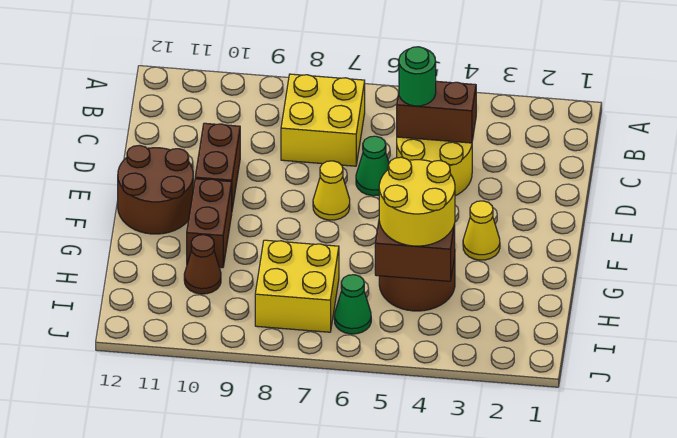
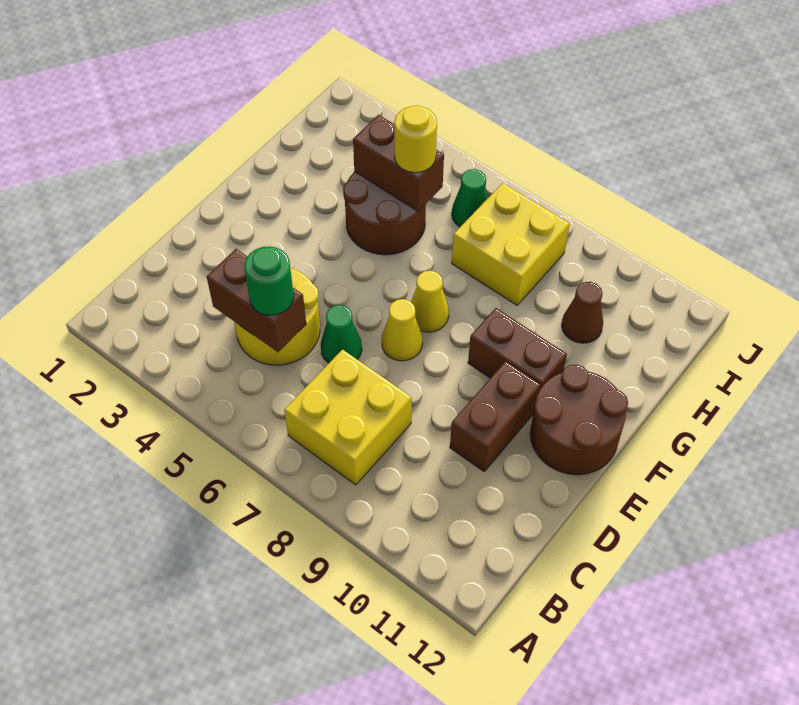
yellow 1x1 cone [463,201,500,260] -> yellow 1x1 cone moved to [411,271,449,332]
brown 1x2 brick [187,179,232,268] -> brown 1x2 brick turned to [468,308,567,389]
yellow 2x2 round brick [379,157,455,246] -> yellow 1x1 round brick [394,105,437,173]

